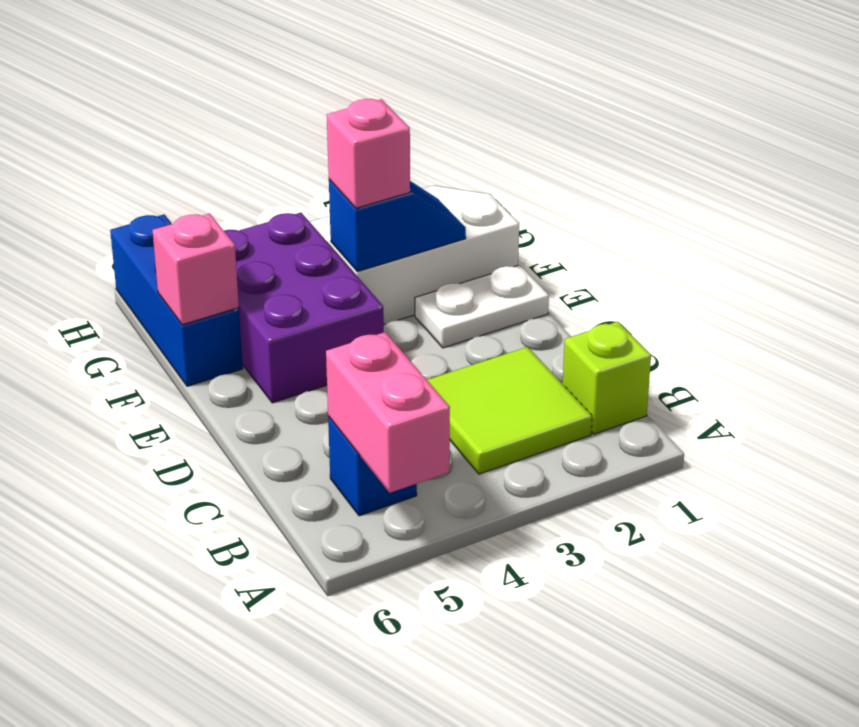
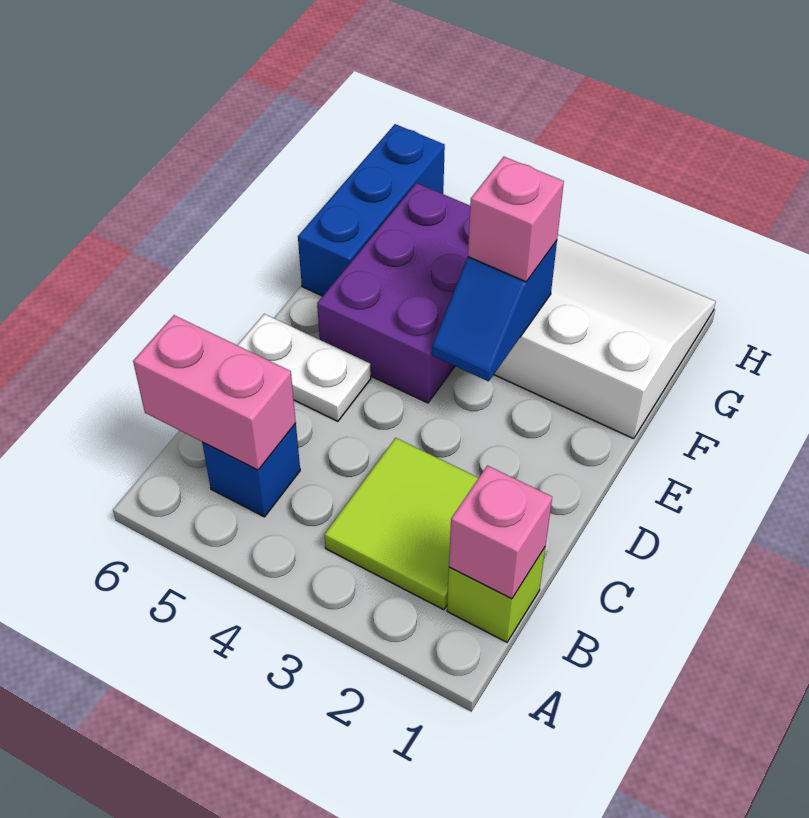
pink 1x2 brick [326,332,450,493] -> pink 1x2 brick turned to [133,315,296,470]
white 1x2 plate [415,265,549,348] -> white 1x2 plate moved to [237,314,371,421]
blue 1x2 slope [329,180,466,272] -> blue 1x2 slope turned to [432,241,557,381]
pink 1x1 brick [153,214,239,325] -> pink 1x1 brick moved to [449,466,552,599]

